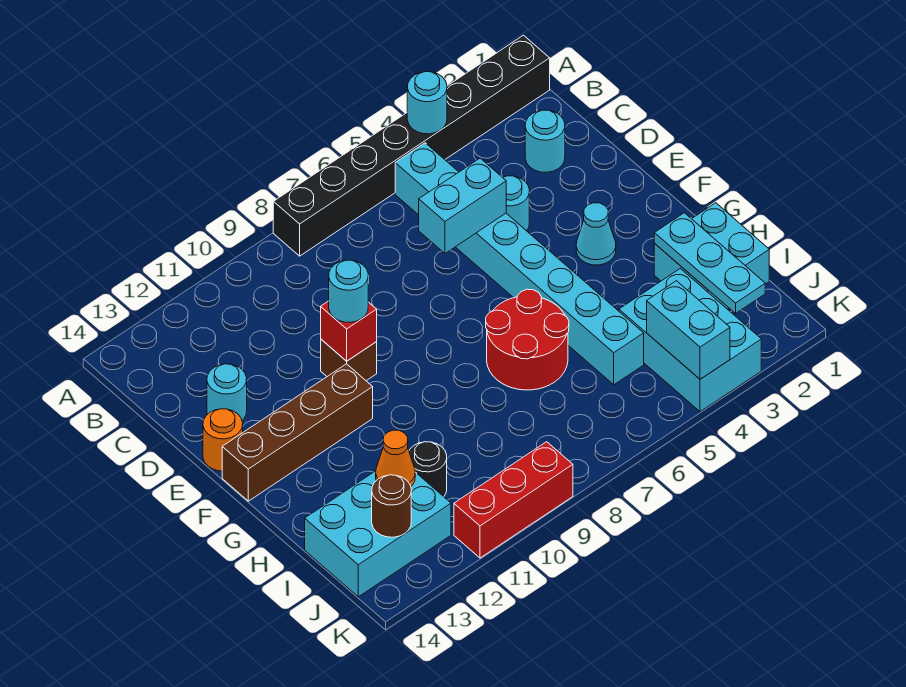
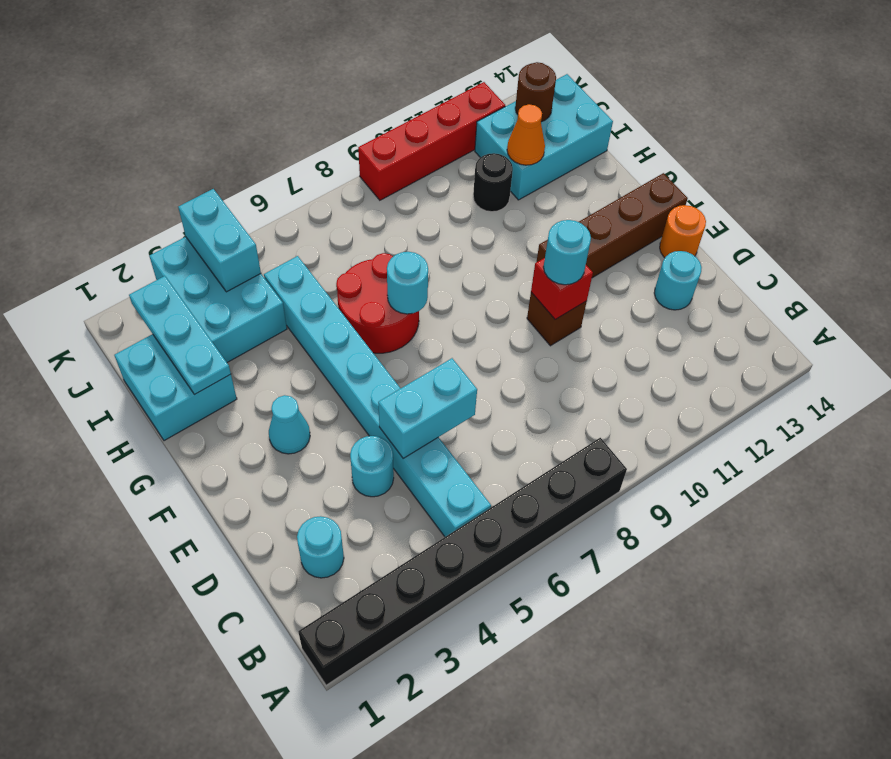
cyan 1x1 round brick [407,72,447,134] -> cyan 1x1 round brick moved to [387,252,428,314]
red 1x3 brick [454,442,573,558] -> red 1x4 brick [358,82,505,200]

